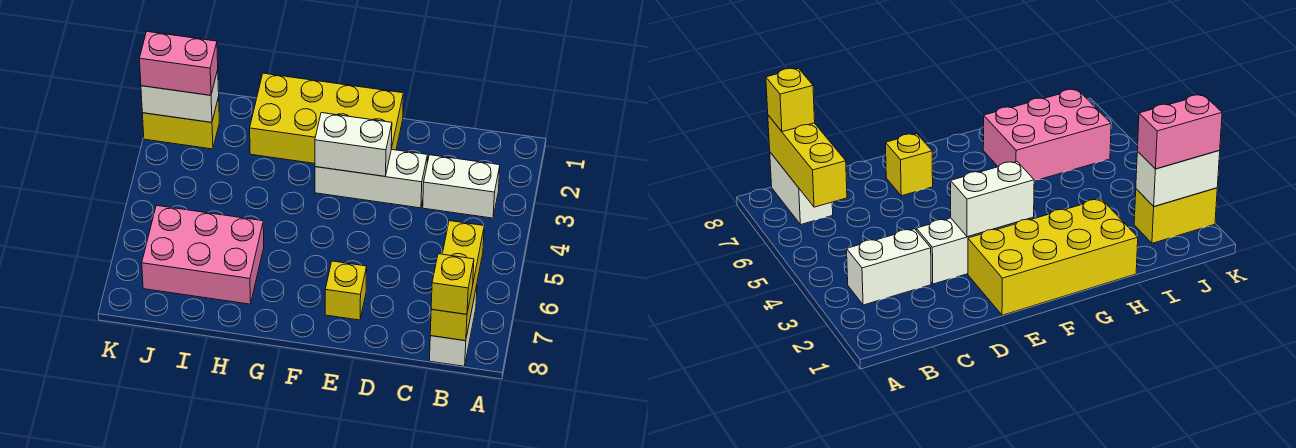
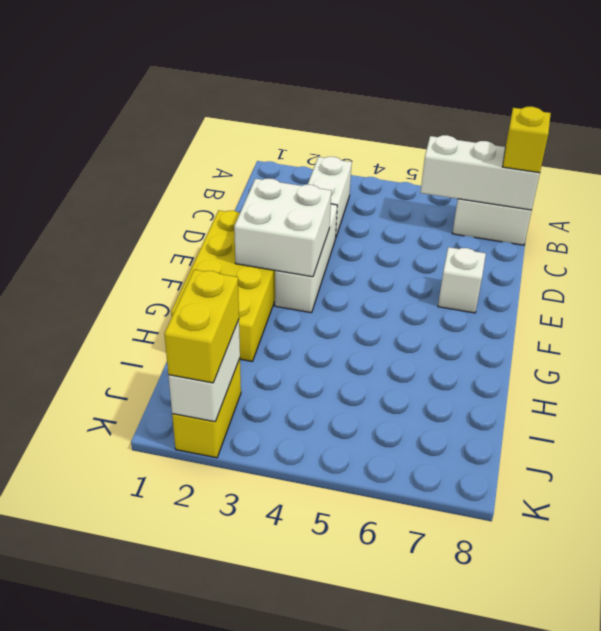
yellow 1x3 brick [430,221,484,341] -> white 1x3 brick [420,135,540,210]
white 1x2 brick [315,113,392,176] -> white 2x2 brick [234,179,331,277]
yellow 1x1 brick [325,261,367,320] -> white 1x1 brick [438,247,486,313]
pink 2x3 brick [142,205,264,304] -> none
pink 1x2 brick [139,32,218,95] -> yellow 1x2 brick [164,270,239,383]

